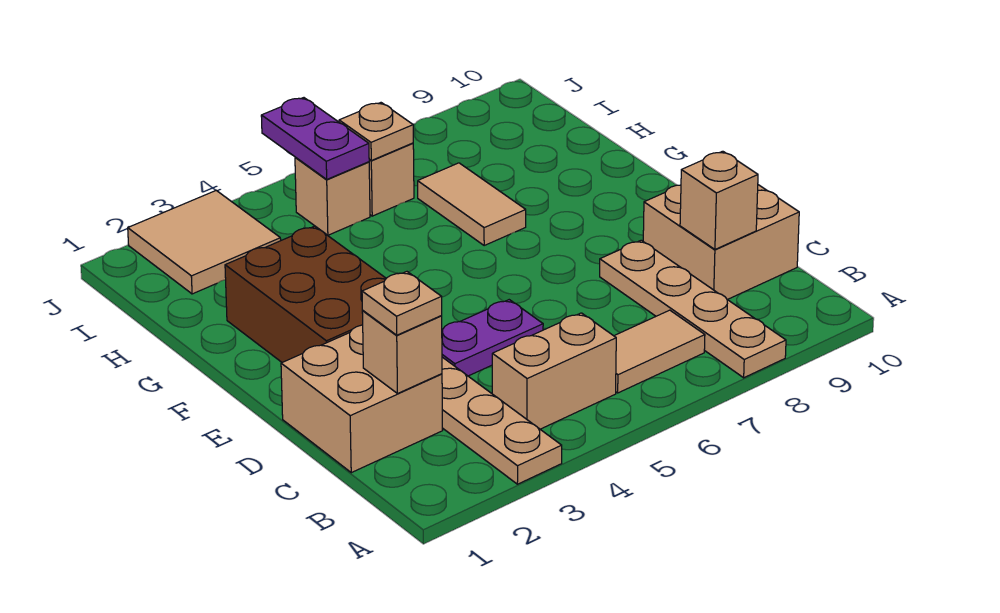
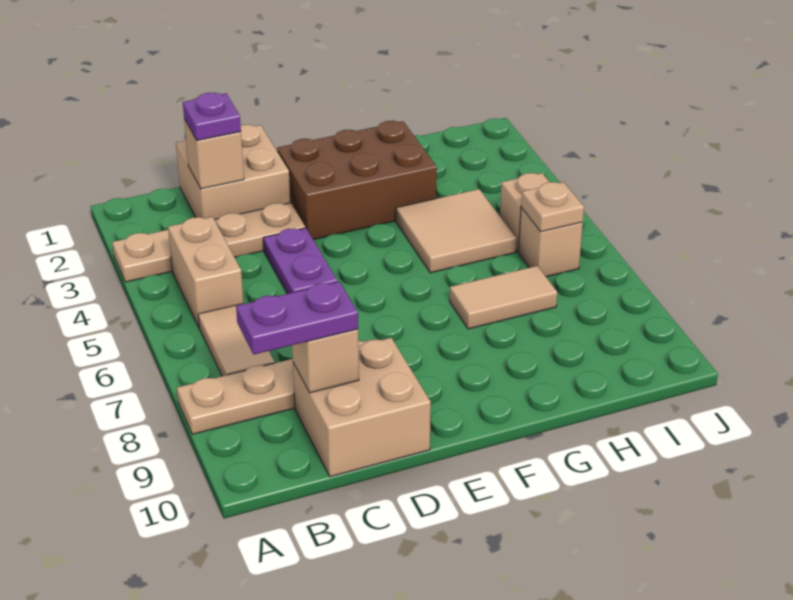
tan 1x1 plate [362,272,442,335] -> purple 1x1 plate [183,93,241,141]
tan 2x2 tile [128,191,281,294] -> tan 2x2 tile moved to [396,189,516,273]
purple 1x2 plate [261,98,369,179] -> purple 1x2 plate moved to [236,282,358,355]

